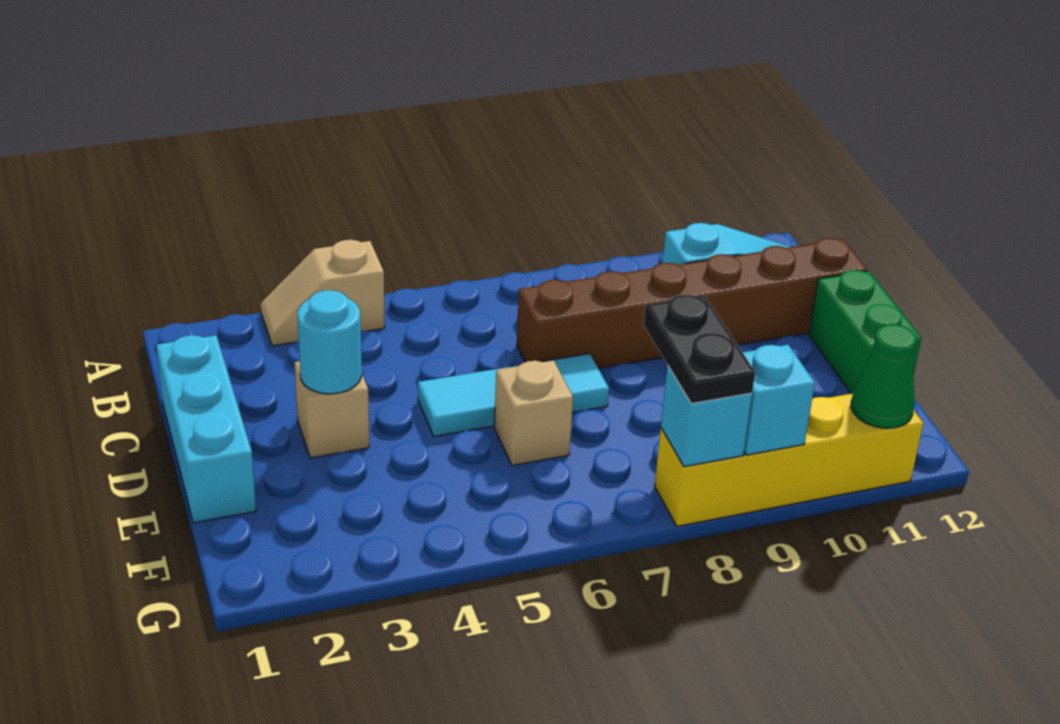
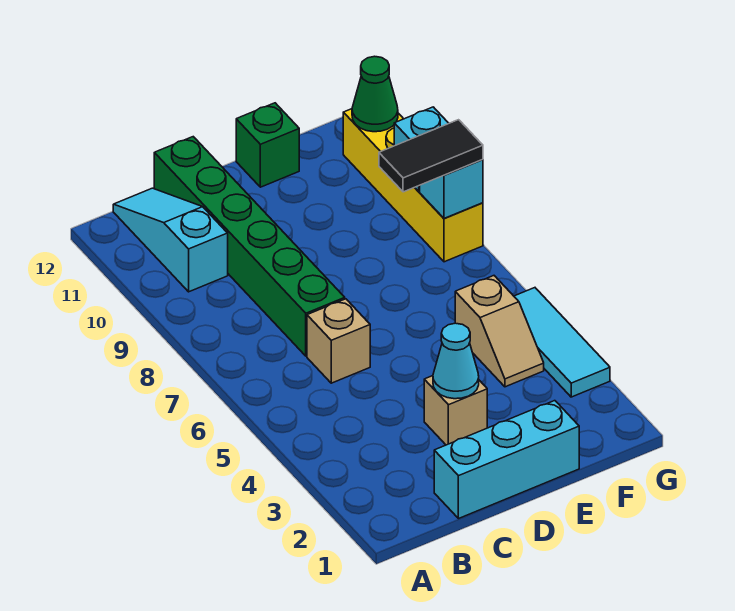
tan 1x2 slope [261,240,385,346] -> tan 1x2 slope moved to [455,276,544,387]
brown 1x6 brick [517,238,868,368] -> green 1x6 brick [154,137,345,356]
cyan 1x1 round brick [297,290,362,394] -> cyan 1x1 cone [433,323,479,399]
cyan 1x3 tile [418,354,609,436] -> cyan 1x3 tile moved to [514,288,610,397]
green 1x2 brick [809,270,922,394] -> green 1x1 brick [236,103,299,187]
tan 1x1 brick [494,360,573,465] -> tan 1x1 brick moved to [307,299,370,383]
black 1x2 plate [644,295,755,404] -> black 1x2 tile [379,120,483,192]

